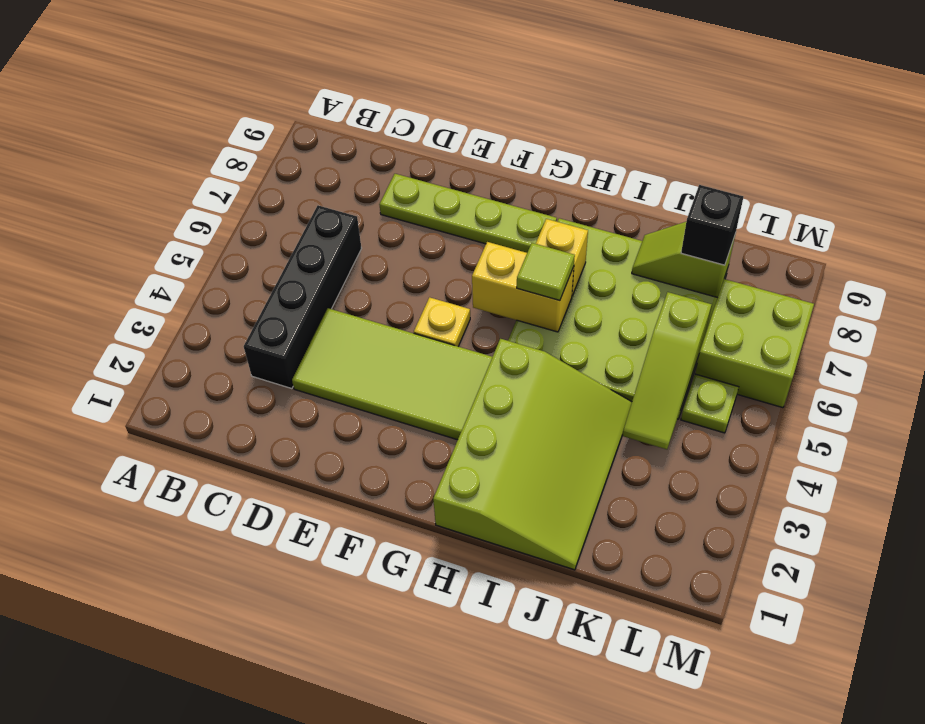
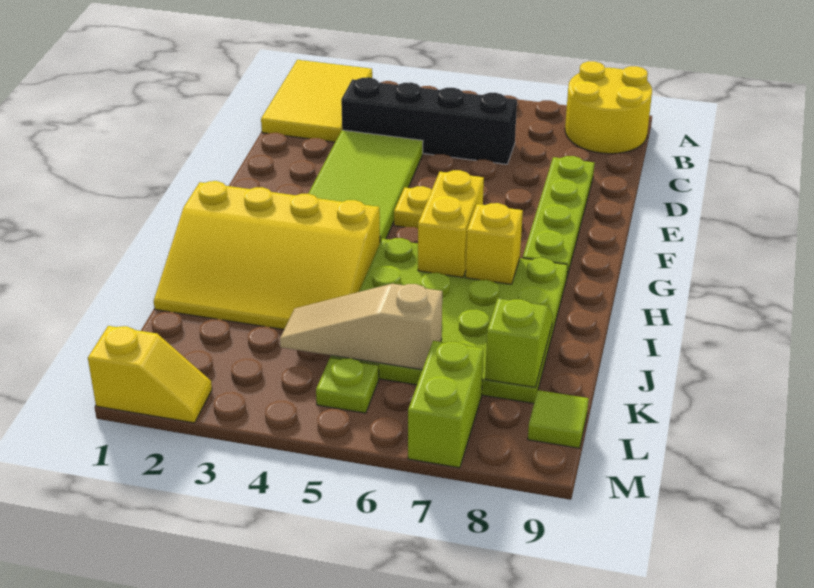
none -> yellow 2x3 tile [261,60,372,142]
none -> yellow 2x2 round brick [565,61,652,154]
lime 3x4 slope [433,339,632,570] -> yellow 3x4 slope [154,181,380,329]
lime 1x1 tile [517,243,575,301] -> lime 1x1 tile moved to [528,390,589,448]
lime 1x3 slope [623,292,712,449] -> tan 1x3 slope [280,284,442,370]
black 1x1 brick [681,185,743,265] -> none
lime 2x2 brick [695,279,814,408] -> lime 1x2 brick [408,341,483,468]
none -> yellow 1x2 slope [88,326,212,423]

